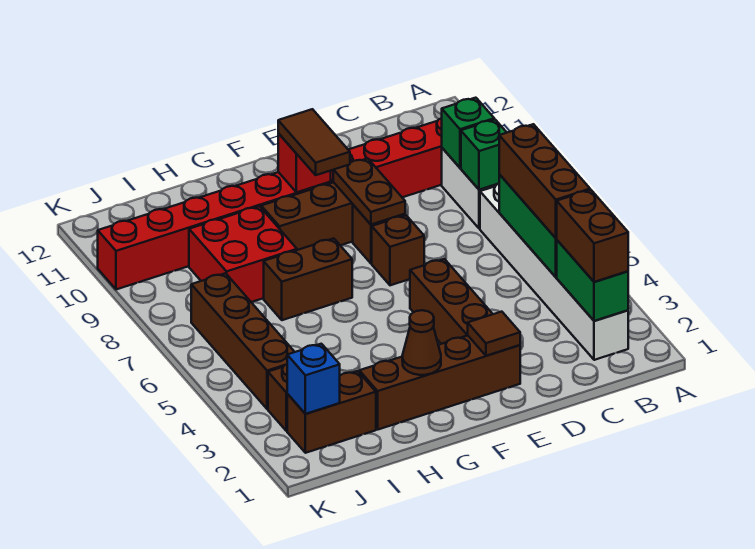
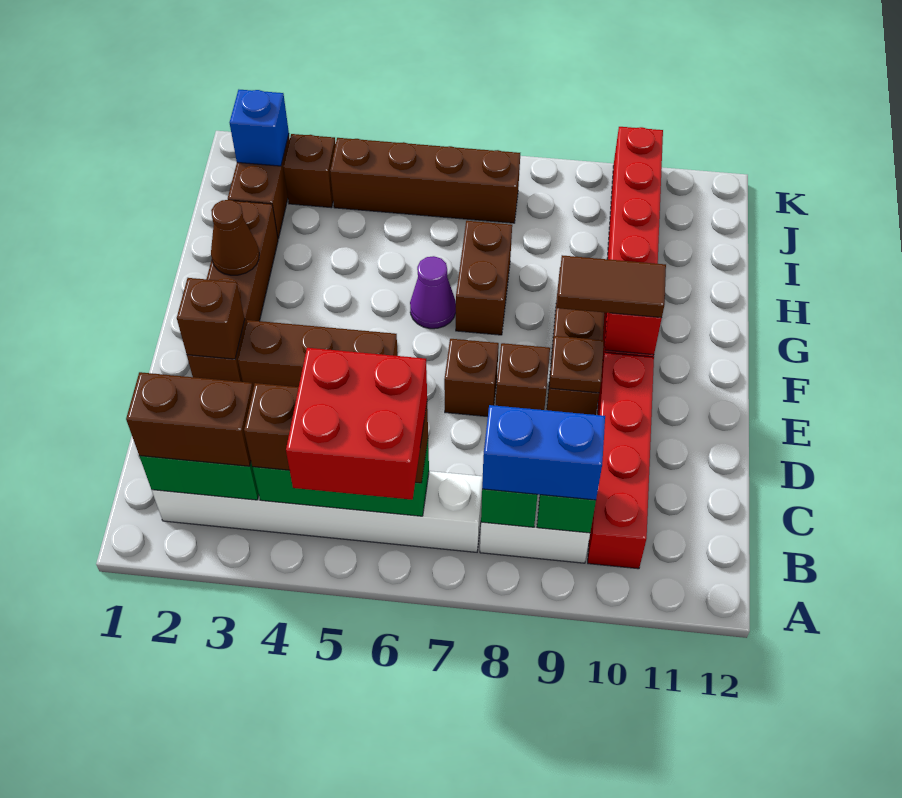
none -> blue 1x2 brick [482,405,605,500]
brown 1x1 tile [468,312,520,356] -> brown 1x1 brick [177,278,245,359]
brown 1x2 plate [333,158,405,224] -> brown 1x1 plate [549,336,604,393]
none -> purple 1x1 cone [410,256,456,329]
red 2x2 brick [189,206,297,302] -> red 2x2 brick moved to [286,348,427,500]

